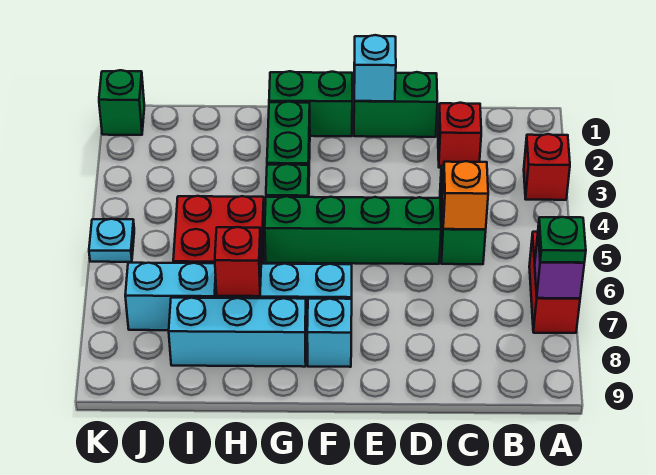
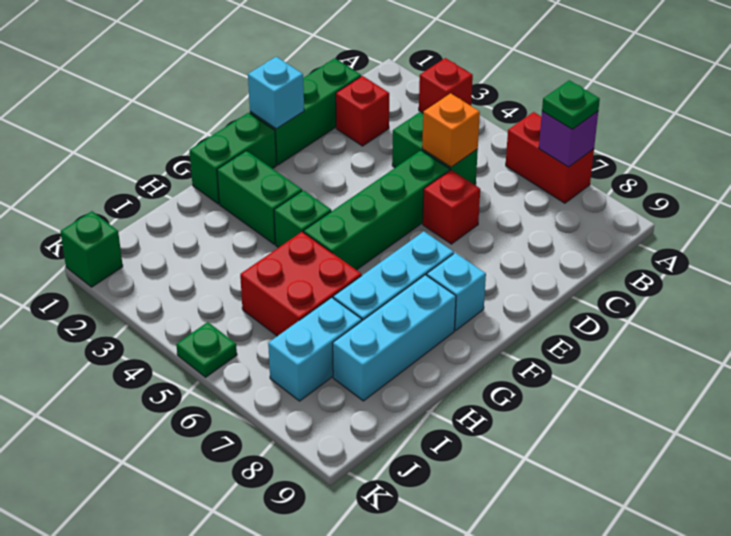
green 1x2 brick [354,72,437,137] -> green 1x3 brick [250,58,361,165]
red 1x1 brick [215,227,261,296] -> red 1x1 brick moved to [423,170,480,244]
cyan 1x1 plate [89,219,134,262] -> green 1x1 plate [176,322,237,377]

